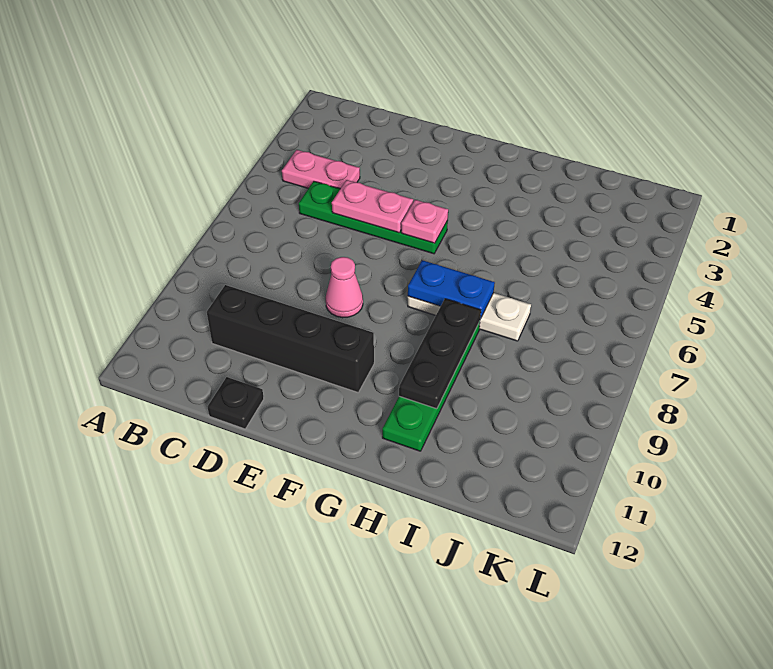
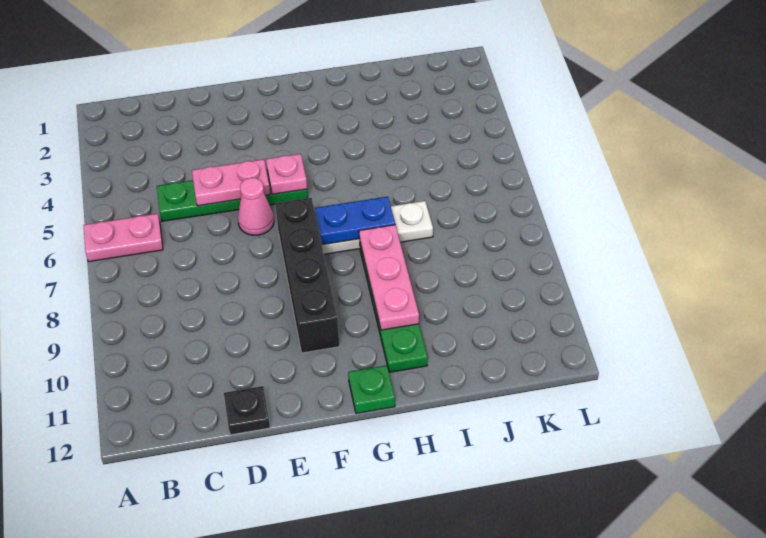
pink 1x2 plate [282,150,360,189] -> pink 1x2 plate moved to [84,214,163,262]
black 1x4 brick [207,285,374,392] -> black 1x4 brick turned to [275,198,339,353]
pink 1x1 cone [326,257,363,318] -> pink 1x1 cone moved to [238,178,274,235]
none -> green 1x1 plate [348,365,395,413]
black 1x3 plate [399,299,481,409] -> pink 1x3 plate [359,225,419,330]

